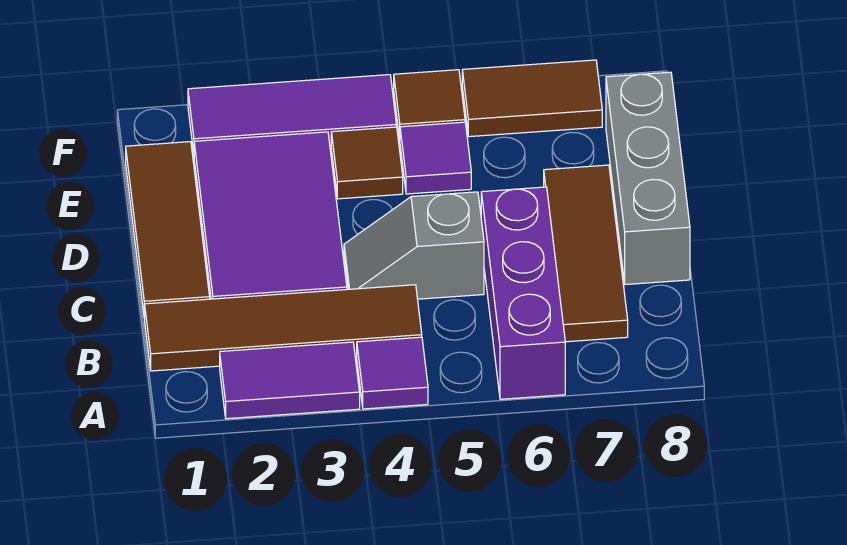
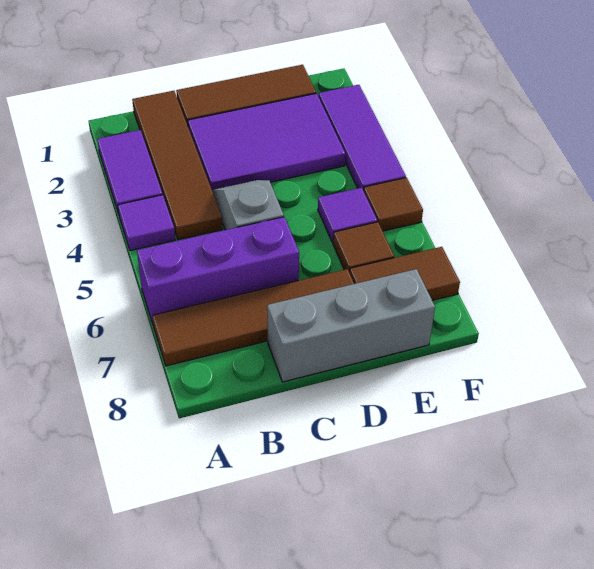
brown 1x3 tile [544,165,628,342] -> brown 1x4 tile [152,269,354,366]
brown 1x1 tile [331,127,403,199] -> brown 1x1 tile moved to [333,222,394,273]
brown 1x2 tile [462,60,602,137] -> brown 1x2 tile turned to [350,247,460,300]

